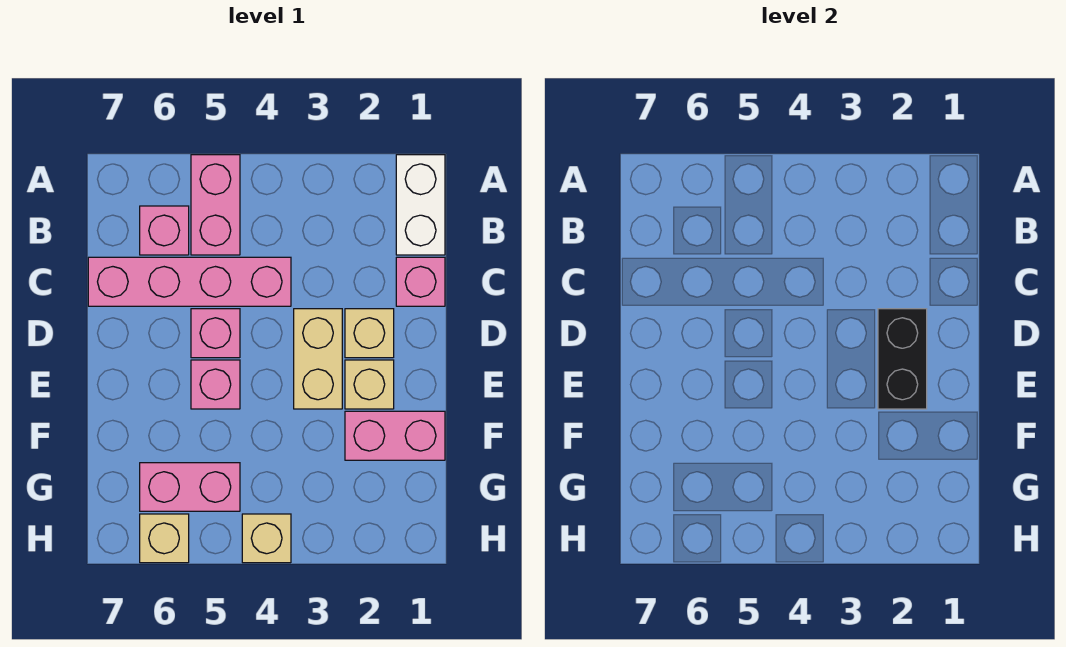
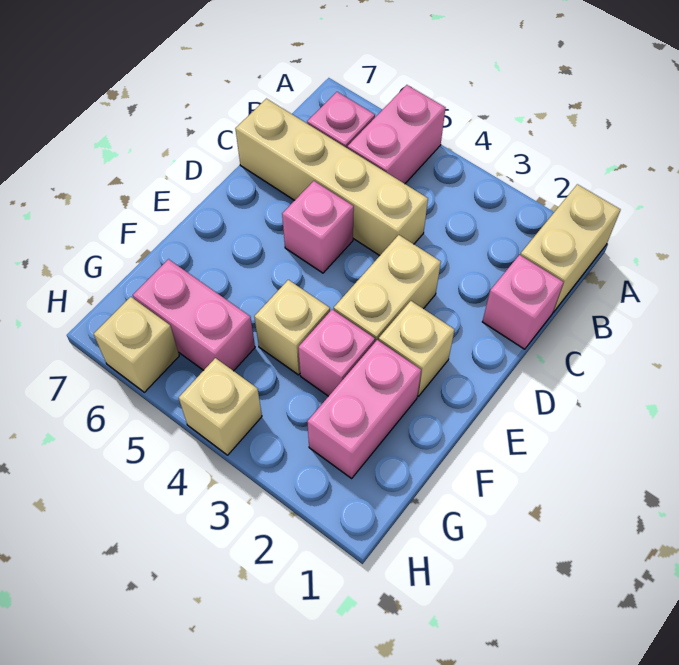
white 1x2 brick [396,155,445,255] -> tan 1x2 brick [520,184,621,312]
pink 1x4 brick [88,257,291,306] -> tan 1x4 brick [235,99,428,256]
tan 1x1 brick [345,309,394,358] -> tan 1x1 brick moved to [254,280,330,375]
black 1x2 brick [878,309,927,409] -> none
pink 1x1 brick [191,360,240,409] -> pink 1x1 brick moved to [298,310,375,396]
pink 1x2 brick [345,411,445,460] -> pink 1x2 brick turned to [307,340,421,478]

